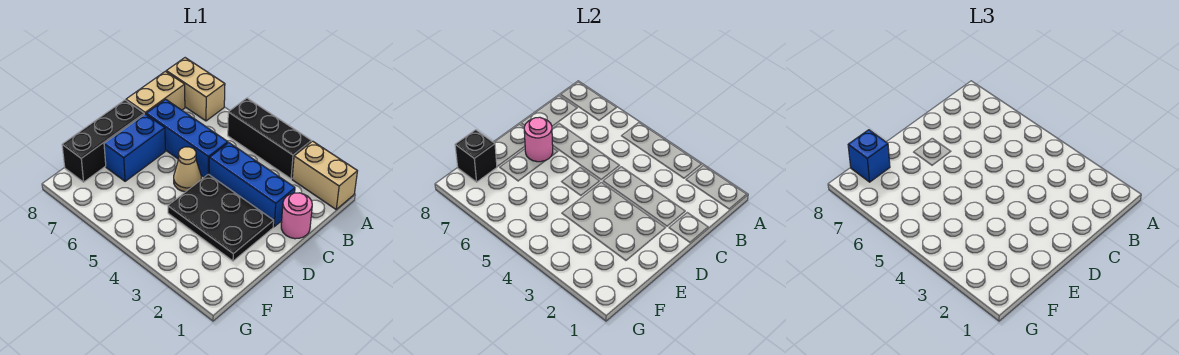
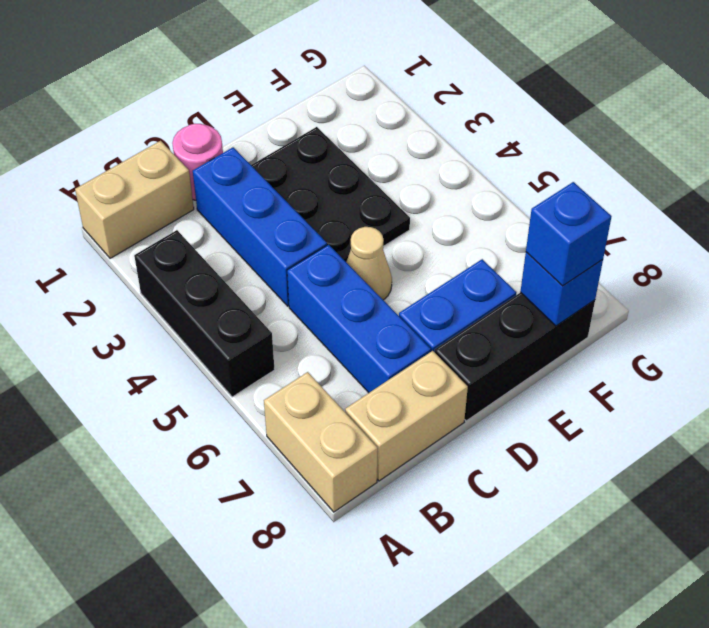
tan 1x2 brick [292,141,357,209] -> tan 1x2 brick turned to [75,141,194,258]
pink 1x1 round brick [524,117,553,162] -> none
black 1x1 brick [455,130,497,182] -> blue 1x1 brick [520,252,603,326]

